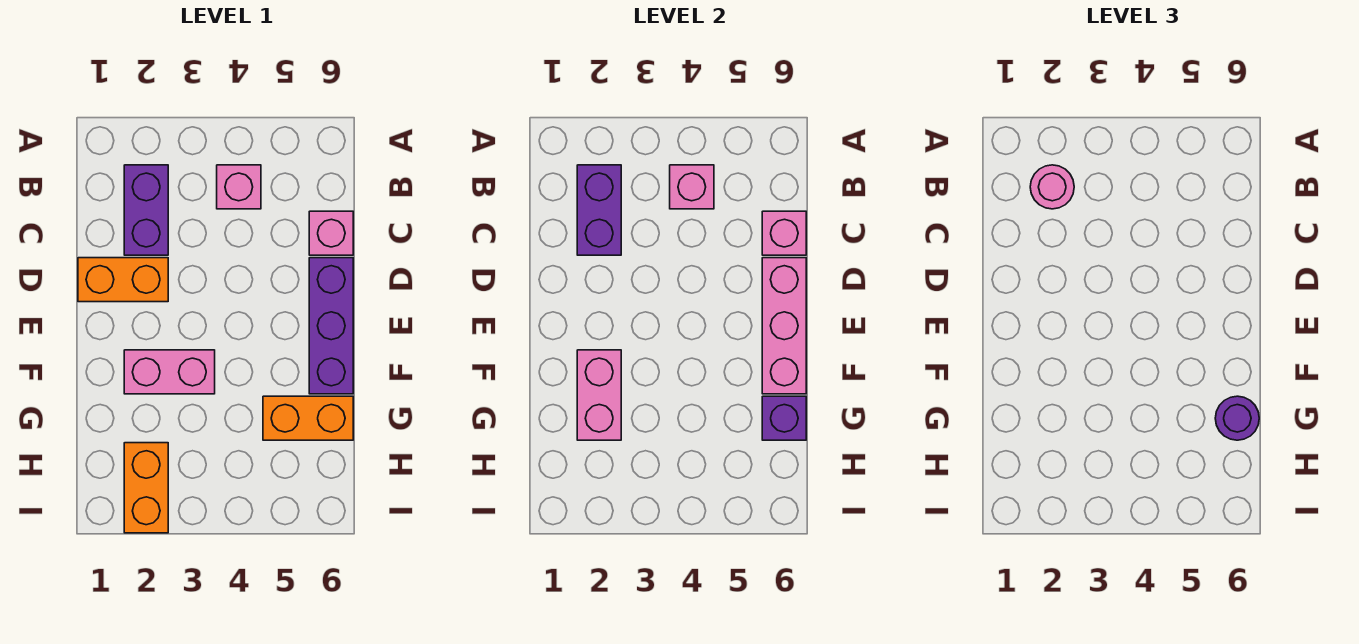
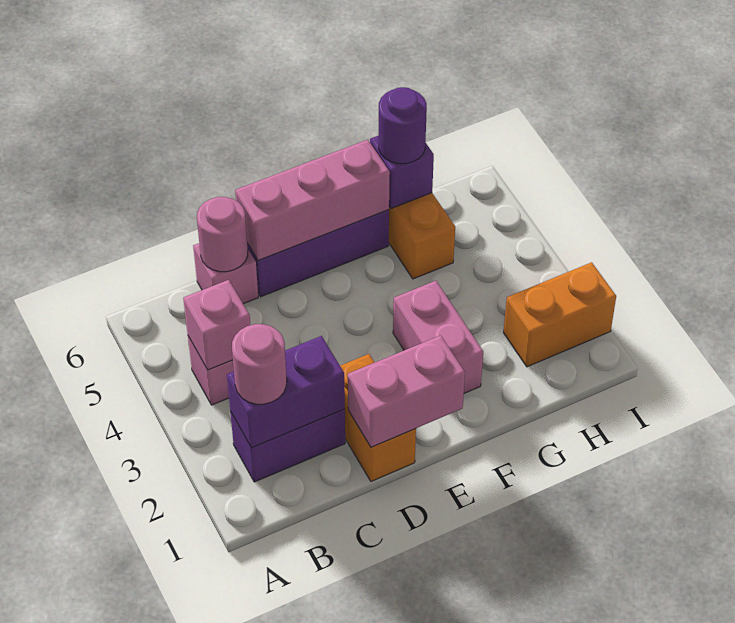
pink 1x1 brick [762,211,806,255] -> pink 1x1 round brick [197,197,248,272]
pink 1x2 brick [577,350,621,440] -> pink 1x2 brick moved to [348,335,465,447]

